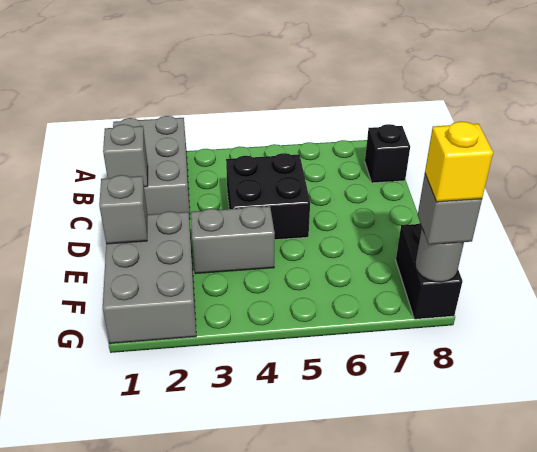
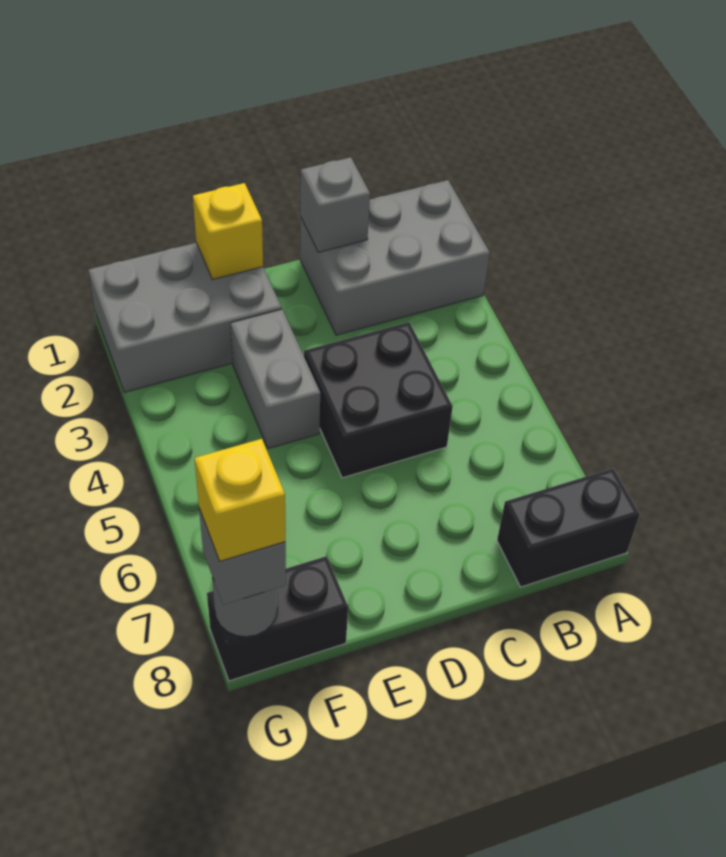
black 1x1 brick [365,124,410,183] -> black 1x2 brick [497,468,640,587]
grey 1x1 brick [99,175,147,244] -> yellow 1x1 brick [193,183,263,279]

